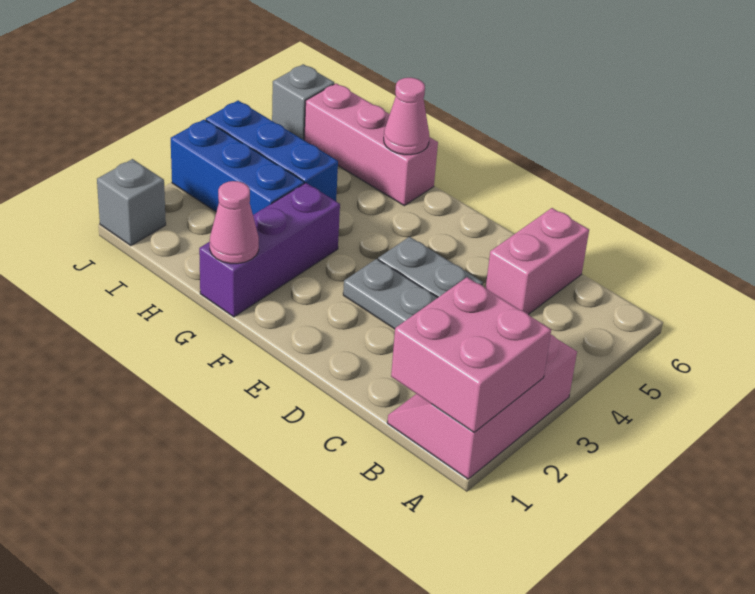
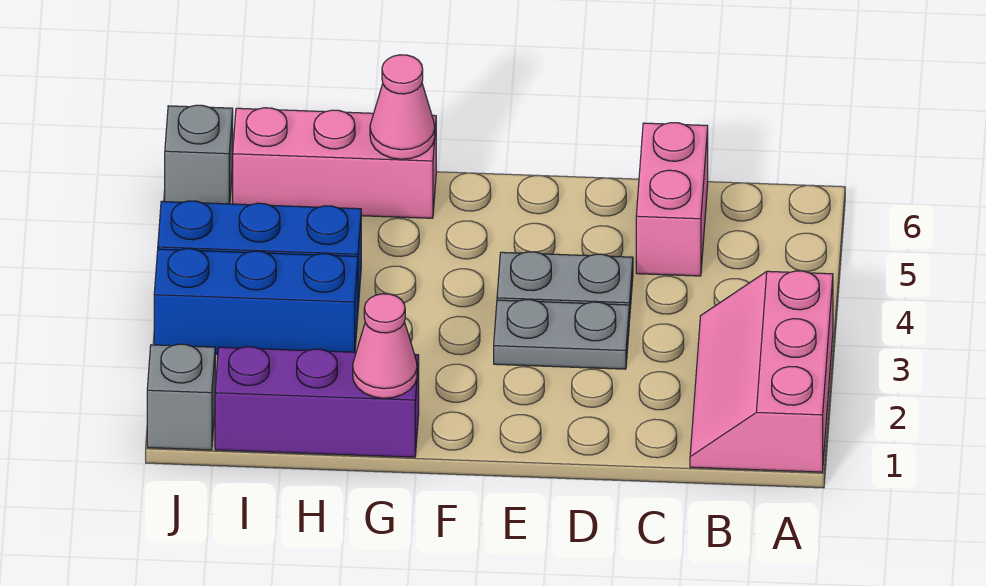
pink 2x2 brick [391,277,551,432] -> none
purple 1x3 brick [199,183,340,317] -> purple 1x3 brick turned to [215,347,419,457]

